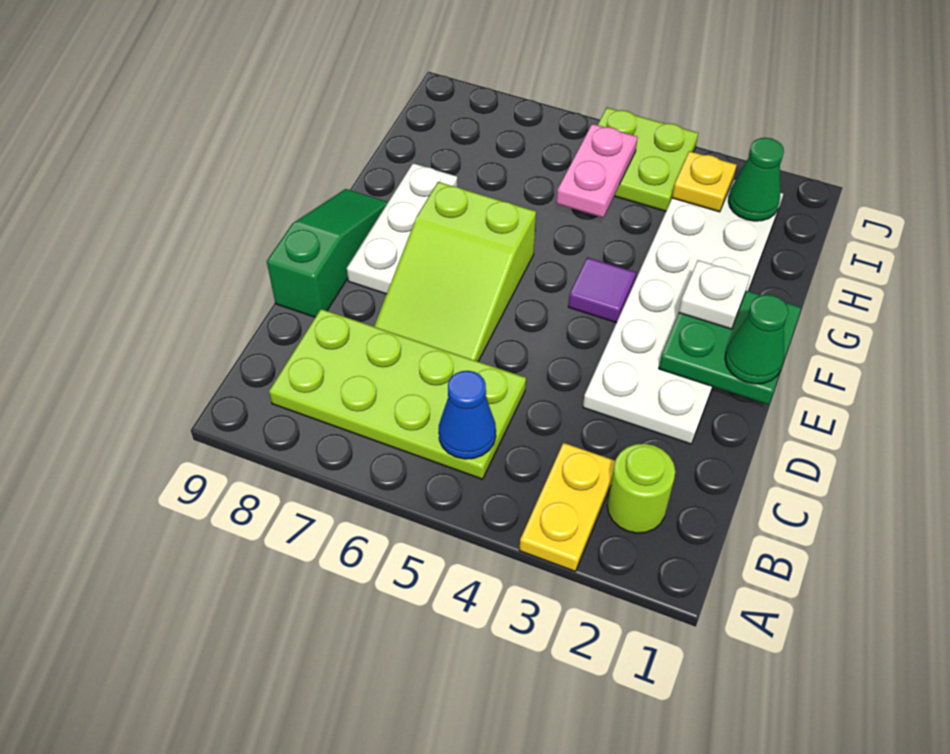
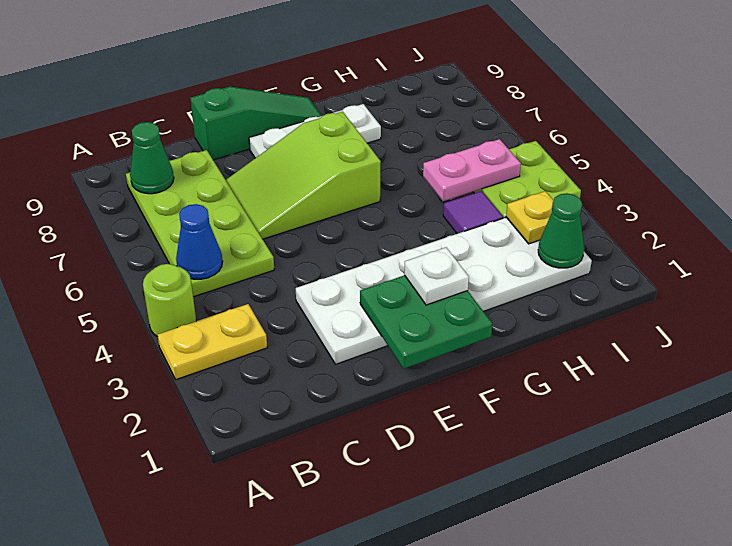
lime 1x1 round brick [607,444,675,533] -> lime 1x1 round brick moved to [143,264,196,337]
green 1x1 cone [725,295,788,384] -> green 1x1 cone moved to [130,122,174,194]
purple 1x1 tile [568,257,636,323] -> purple 1x1 tile moved to [443,191,503,234]

